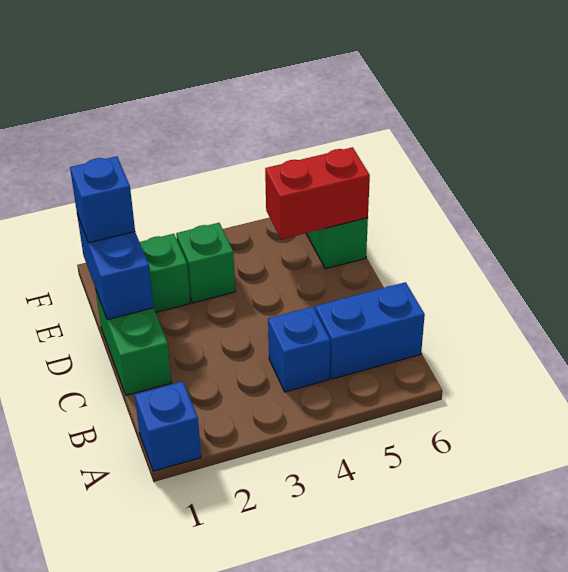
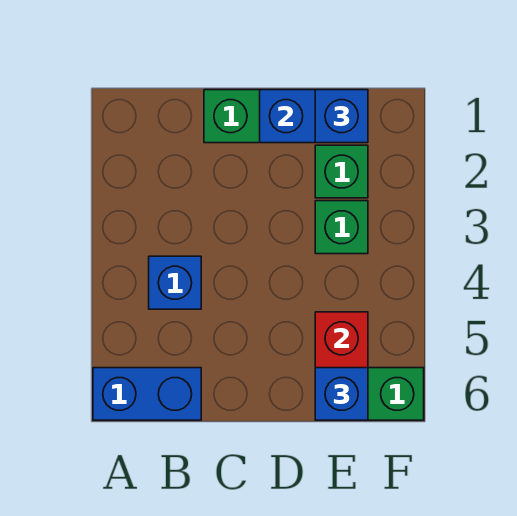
blue 1x1 brick [135,381,201,471] -> blue 1x1 brick moved to [315,368,368,420]
blue 1x2 brick [315,282,425,379] -> blue 1x2 brick turned to [93,368,201,420]

